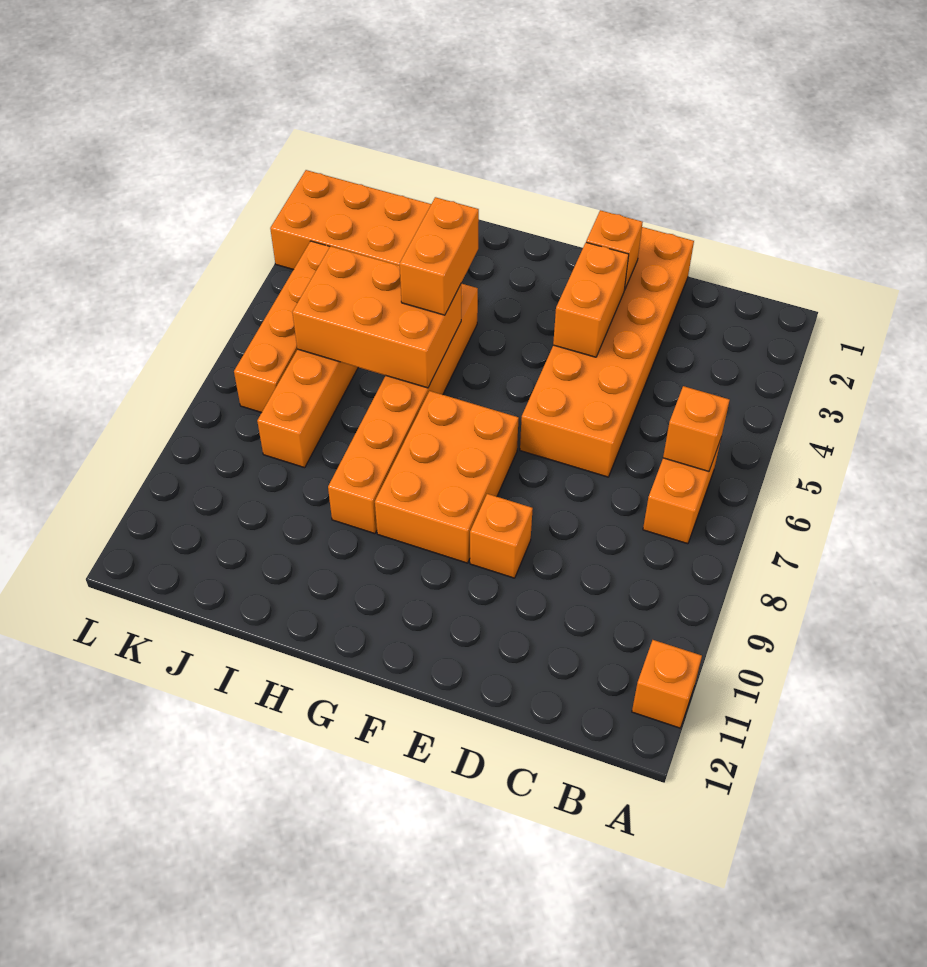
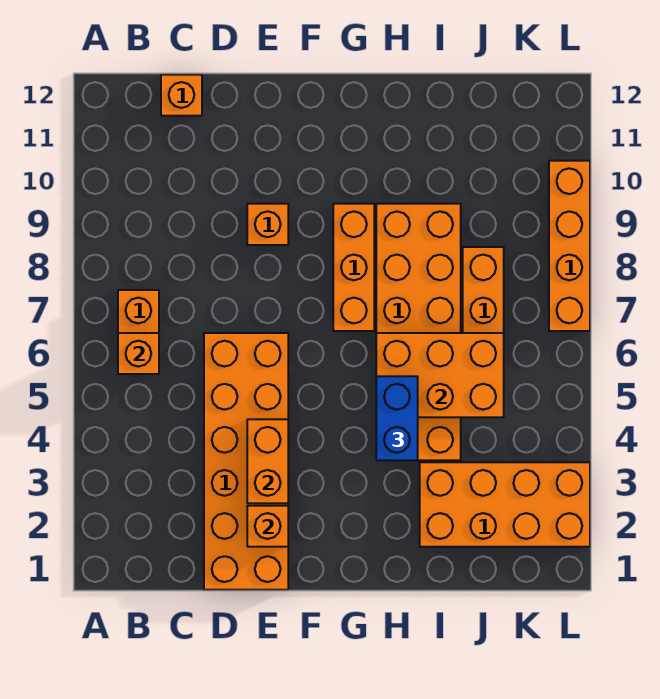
orange 1x1 brick [632,640,702,728] -> orange 1x1 brick moved to [161,75,202,116]
orange 2x3 brick [375,391,519,563] -> orange 1x3 brick [333,204,374,331]
orange 1x6 brick [328,284,478,534] -> orange 2x6 brick [376,204,461,460]
orange 1x2 brick [400,197,479,315] -> blue 1x2 brick [376,376,418,460]
orange 1x4 brick [234,241,330,413] -> orange 1x4 brick moved to [549,161,590,331]

